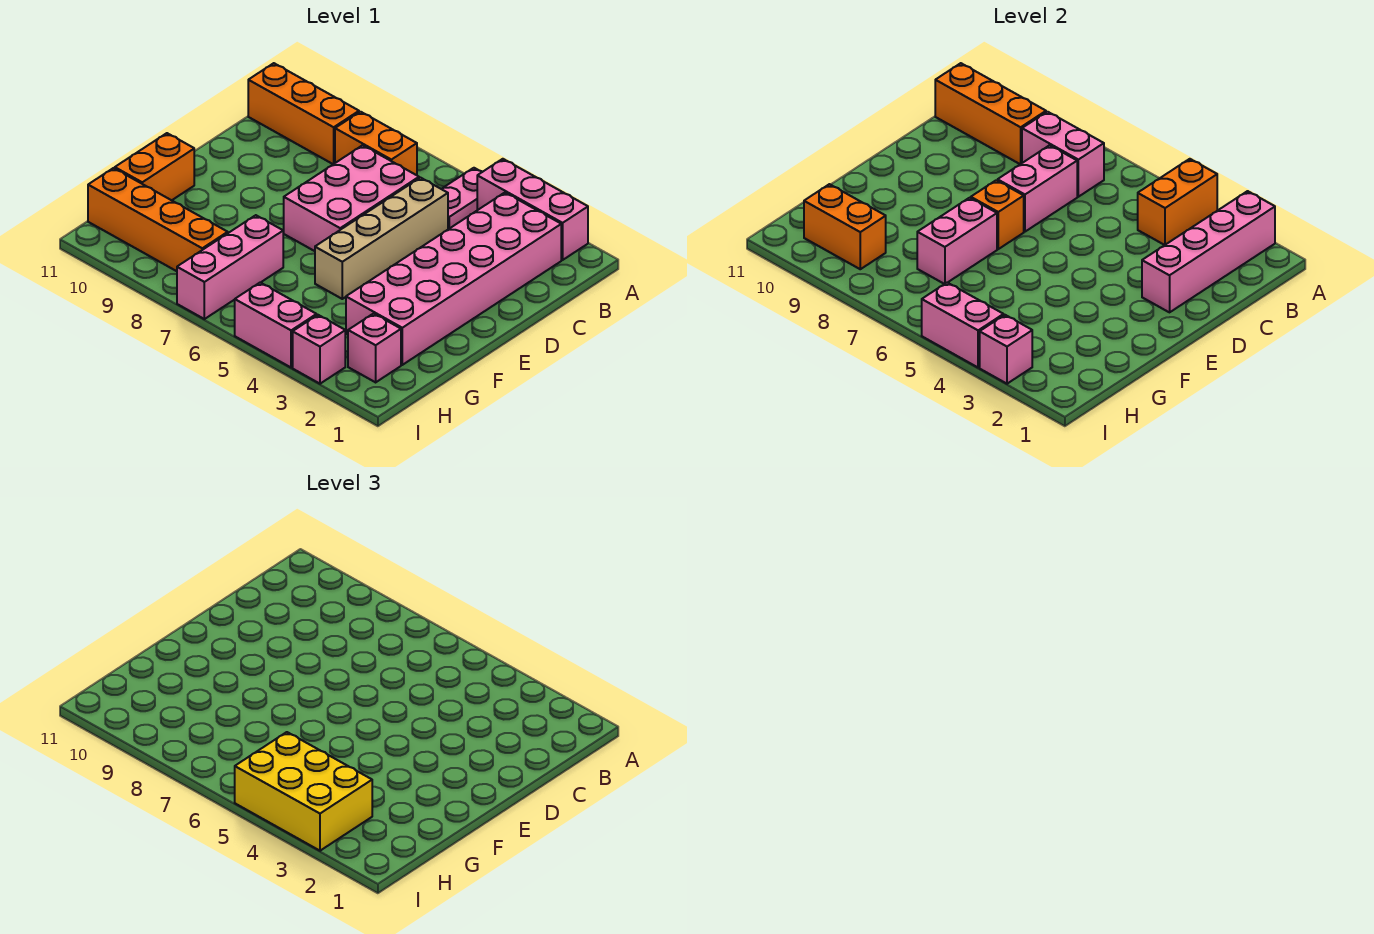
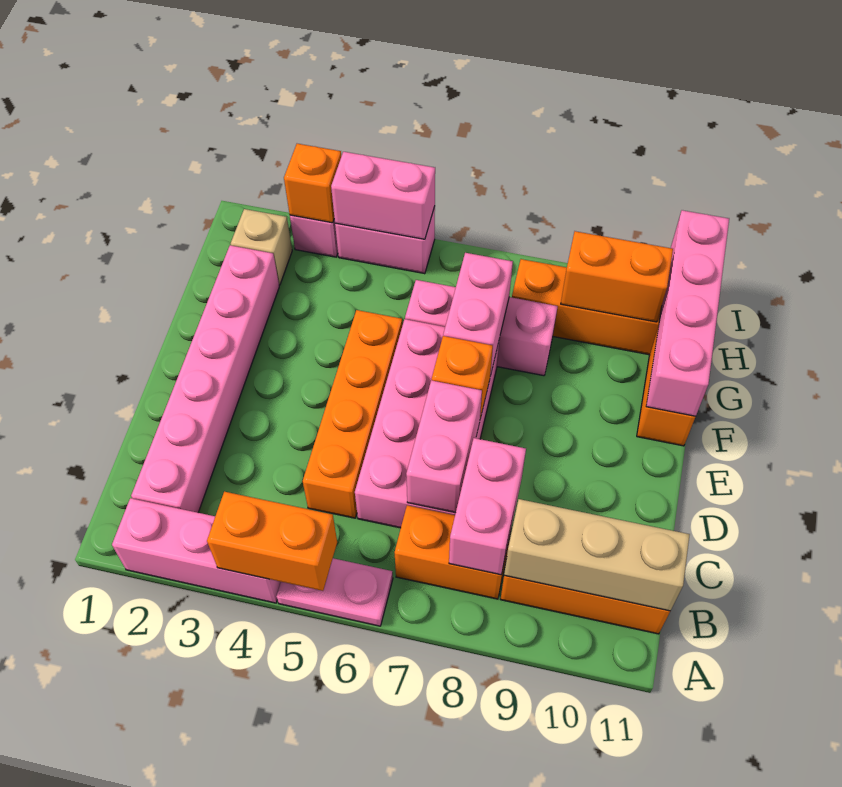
pink 1x4 brick [1142,191,1275,312] -> pink 1x4 brick moved to [646,210,729,417]
orange 1x2 brick [1138,159,1217,245] -> orange 1x2 brick turned to [207,492,337,591]
pink 1x2 plate [442,168,482,229] -> pink 1x2 plate turned to [277,558,393,626]
pink 2x6 brick [346,193,561,365] -> pink 1x6 brick [131,245,279,513]
pink 1x2 brick [1022,112,1104,197] -> pink 1x2 brick turned to [449,438,526,575]
orange 1x3 brick [935,63,1046,164] -> tan 1x3 brick [504,499,690,611]
tan 1x4 brick [315,178,448,299] -> orange 1x4 brick [303,310,402,518]
pink 2x3 brick [284,145,419,251] -> pink 2x4 brick [355,319,499,528]
pink 1x3 brick [177,215,283,319] -> pink 1x3 brick turned to [405,280,558,376]
pink 1x1 brick [348,313,401,382] -> tan 1x1 brick [231,209,292,285]
yellow 2x3 brick [235,732,372,851] -> none
pink 1x1 brick [980,315,1032,384] -> orange 1x1 brick [284,144,341,223]

